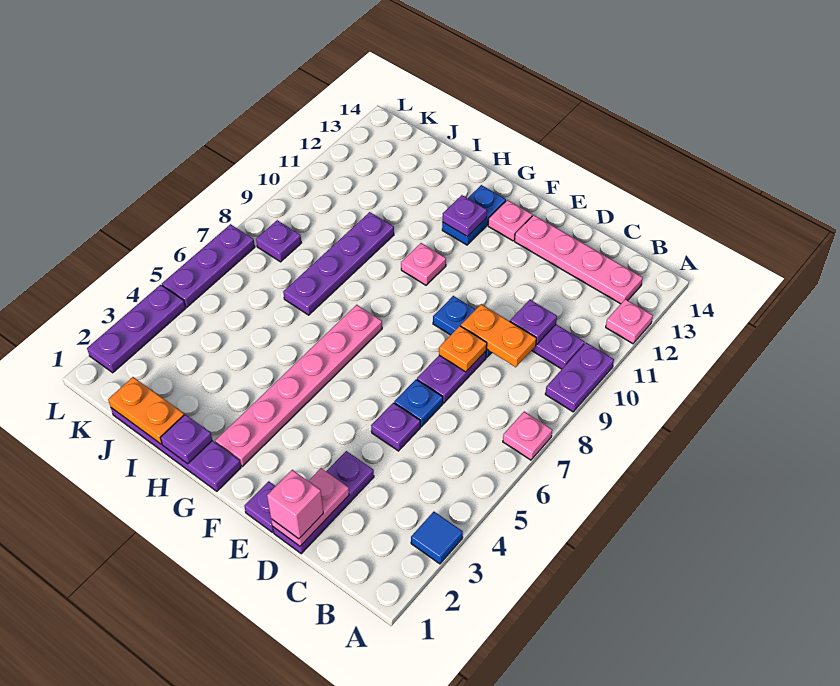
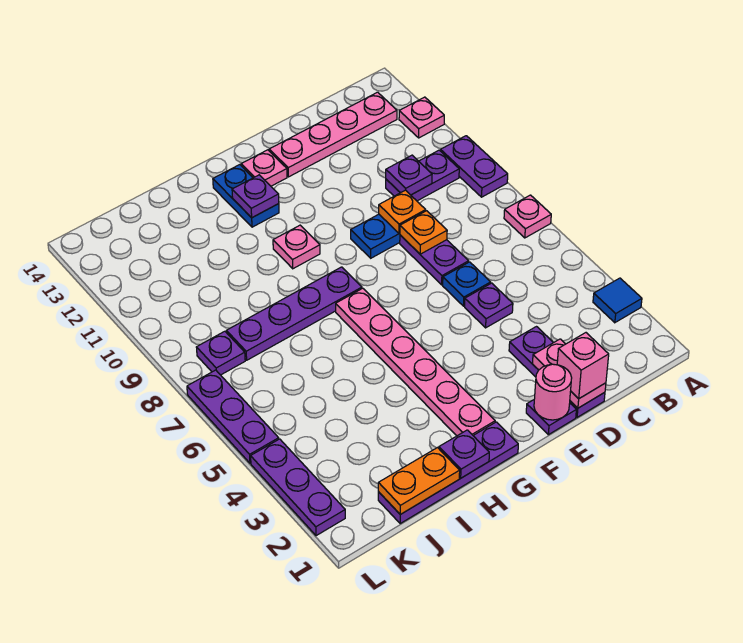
orange 1x2 plate [461,304,536,367] -> orange 1x1 plate [379,190,426,233]
none -> pink 1x1 round brick [534,364,572,420]
purple 1x4 plate [283,212,394,315] -> purple 1x4 plate turned to [226,267,362,360]

